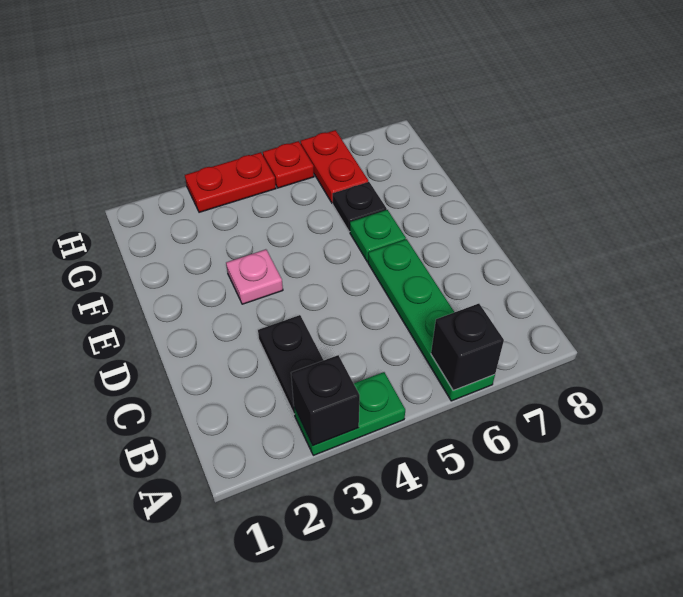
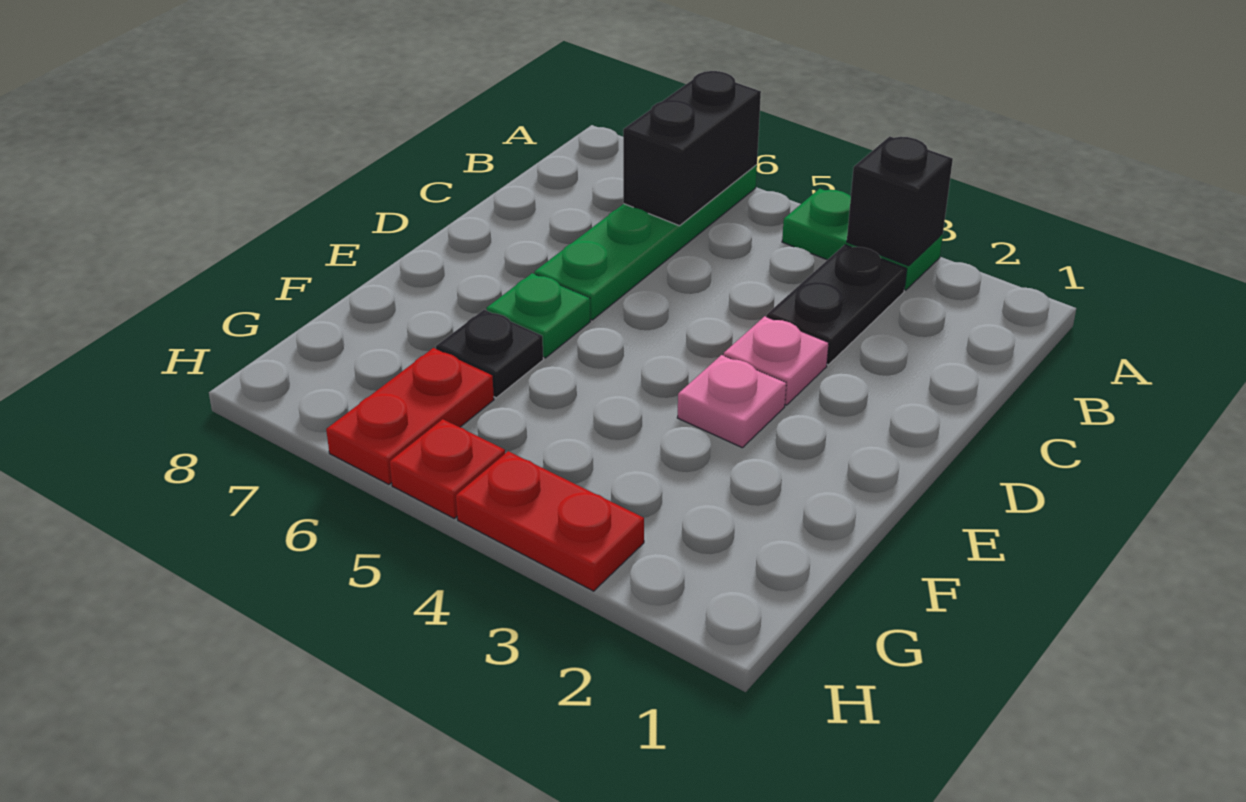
black 1x1 brick [431,304,504,390] -> black 1x2 brick [623,71,761,226]
none -> pink 1x1 plate [724,316,829,405]

